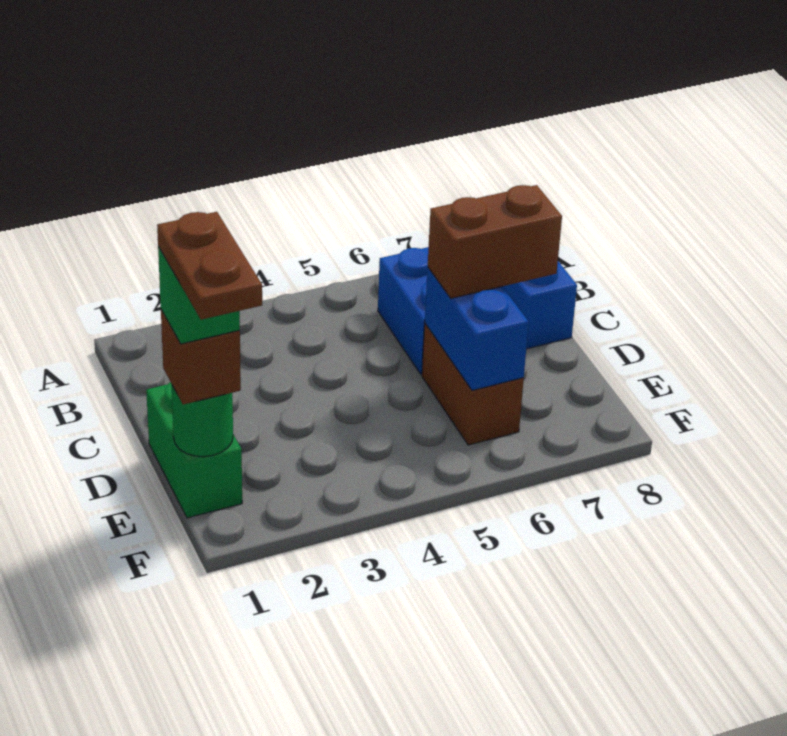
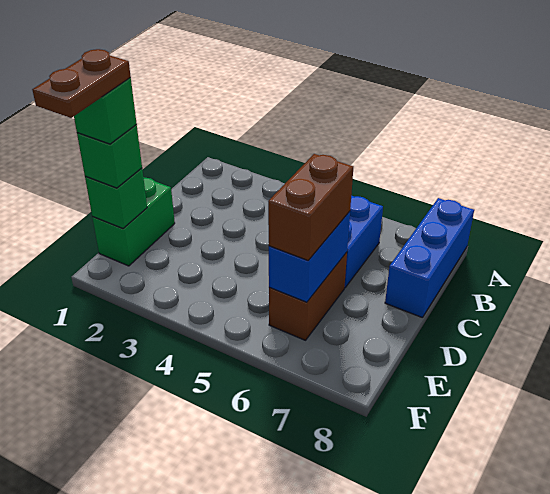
brown 1x2 brick [428,185,562,298] -> brown 1x2 brick turned to [268,154,353,260]
green 1x1 round brick [172,385,233,457] -> green 1x1 brick [85,168,147,228]
brown 1x1 brick [161,310,241,404] -> green 1x1 brick [77,125,142,188]

